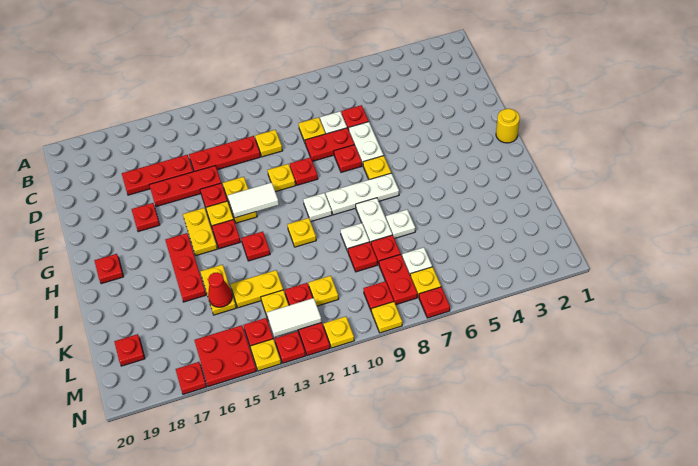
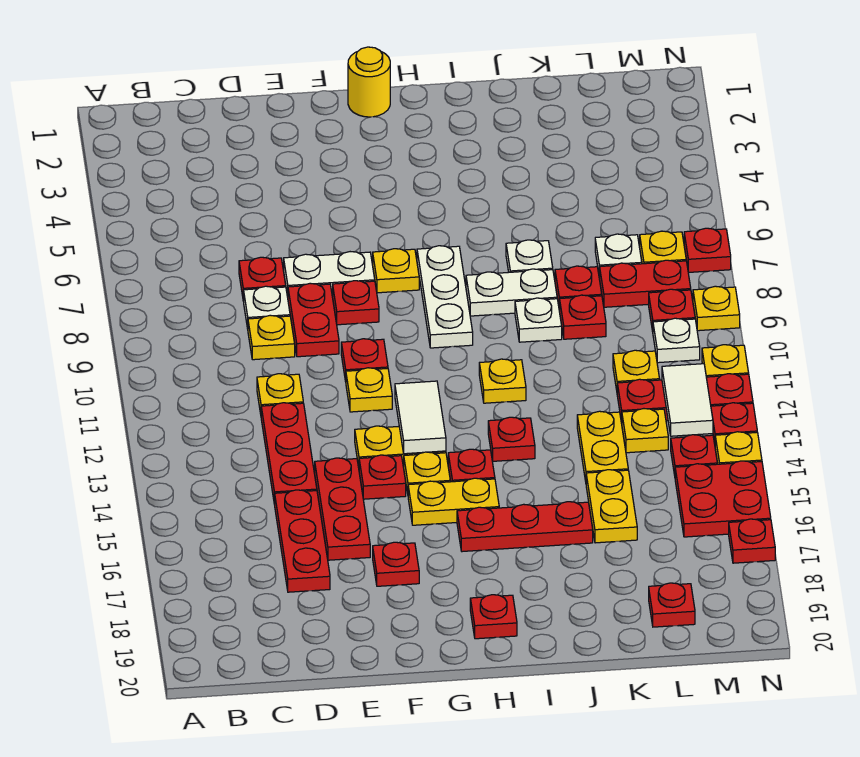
white 1x1 plate [303,193,332,222] -> white 1x1 plate moved to [653,318,700,363]
yellow 1x2 plate [200,265,236,315] -> yellow 1x2 plate turned to [586,470,637,543]
red 1x1 cone [208,272,232,307] -> none

